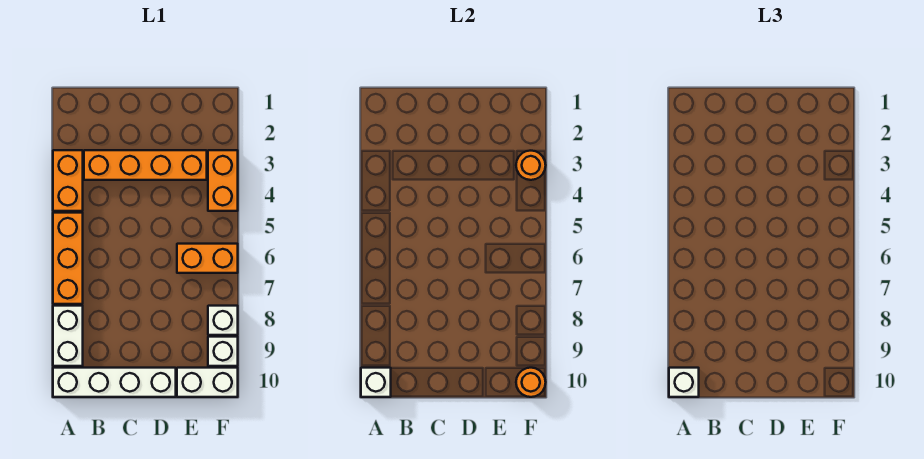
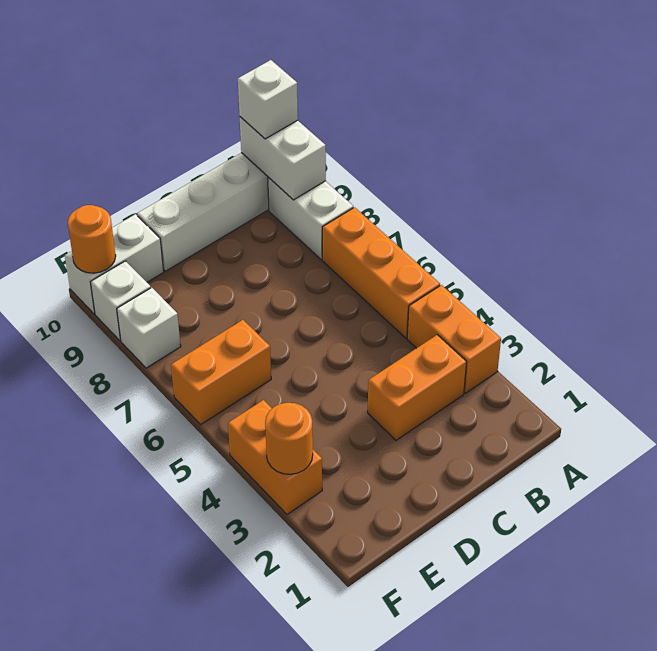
white 1x1 brick [361,368,391,397] -> white 1x2 brick [240,117,326,200]
orange 1x4 brick [84,150,207,180] -> orange 1x2 brick [368,335,467,440]

